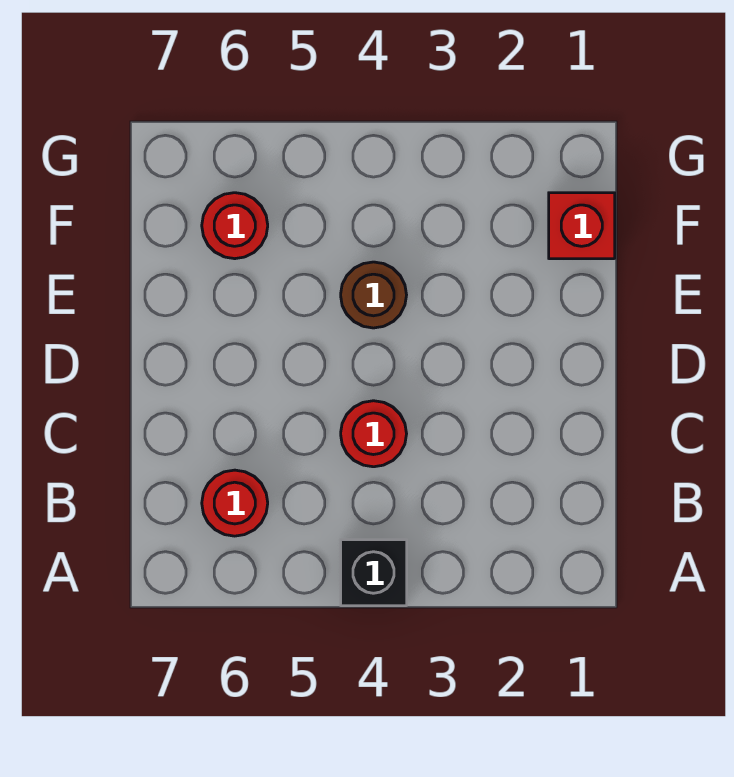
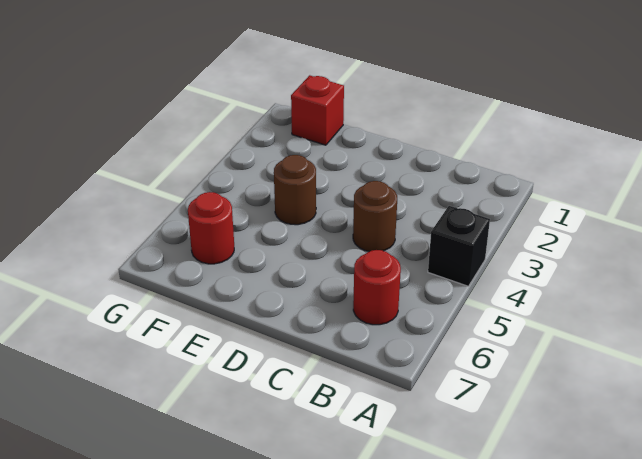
red 1x1 round brick [341,401,407,467] -> brown 1x1 round brick [353,181,397,252]

